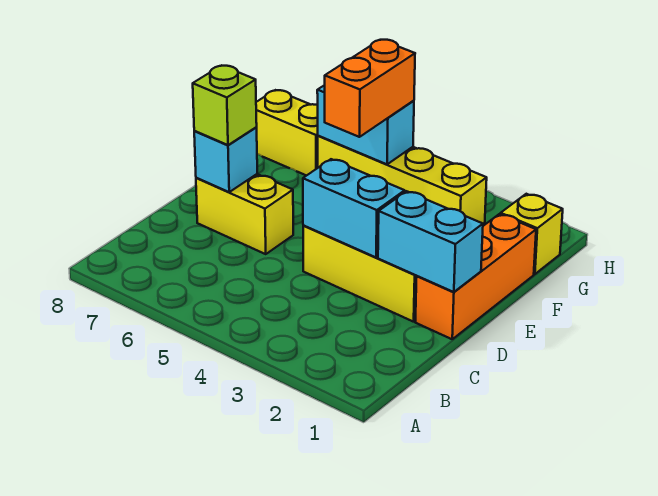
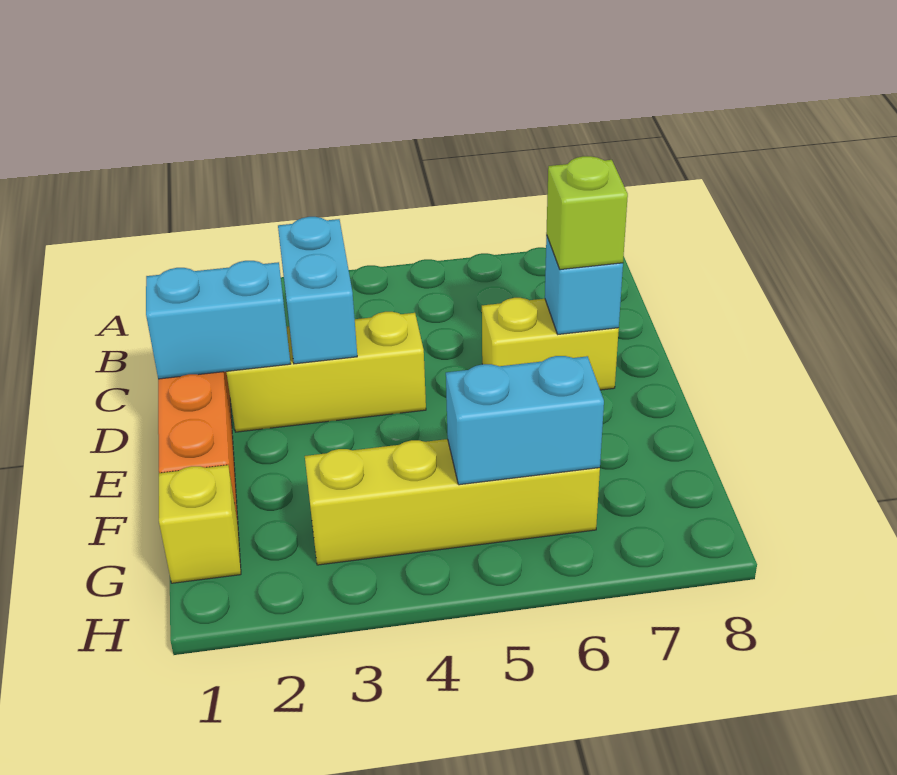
cyan 1x2 brick [303,159,405,257] -> cyan 1x2 brick turned to [278,217,357,364]
orange 1x2 brick [325,40,415,137] -> none
yellow 1x2 brick [256,90,318,176] -> none

